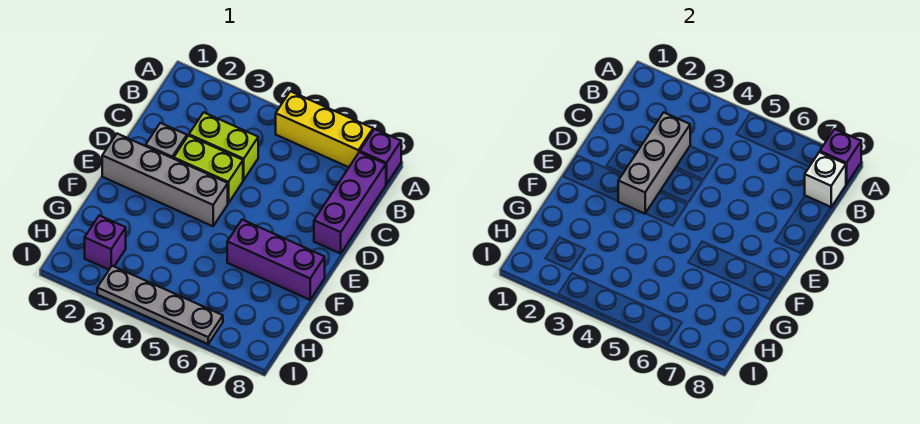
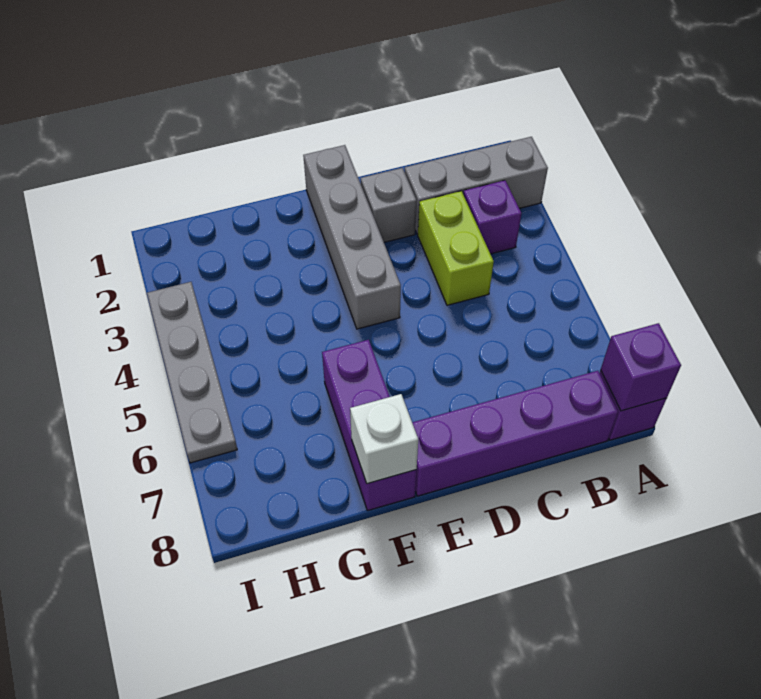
yellow 1x3 brick [276,91,373,167] -> none
purple 1x3 brick [314,152,386,254] -> purple 1x4 brick [412,371,618,496]
white 1x1 brick [805,152,846,207] -> white 1x1 brick moved to [350,394,418,484]
grey 1x3 brick [618,112,690,214] -> grey 1x3 brick moved to [405,137,548,234]
lime 1x2 brick [174,135,243,203] -> none
purple 1x1 brick [85,215,126,270] -> purple 1x1 brick moved to [463,180,521,254]

